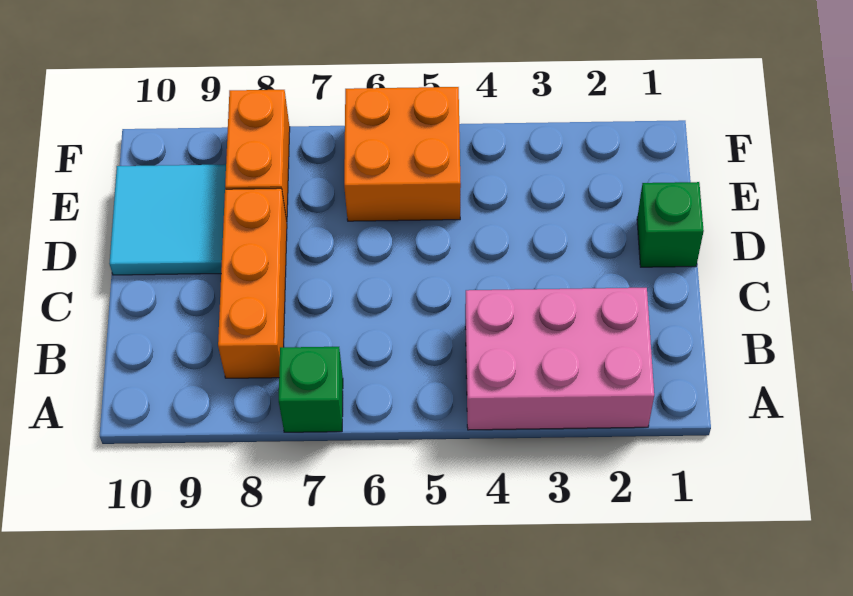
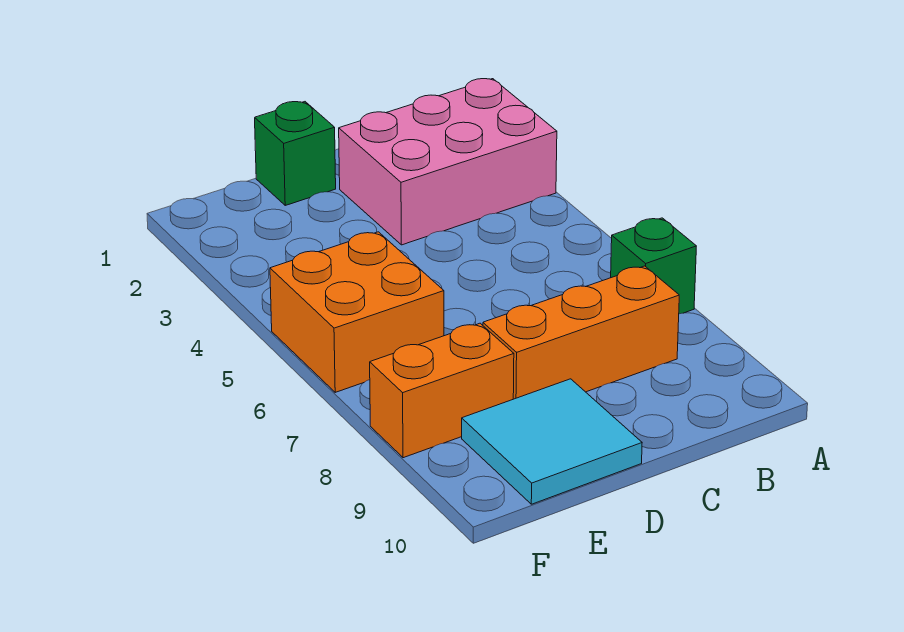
pink 2x3 brick [465,288,654,430] -> pink 2x3 brick turned to [339,79,557,245]

